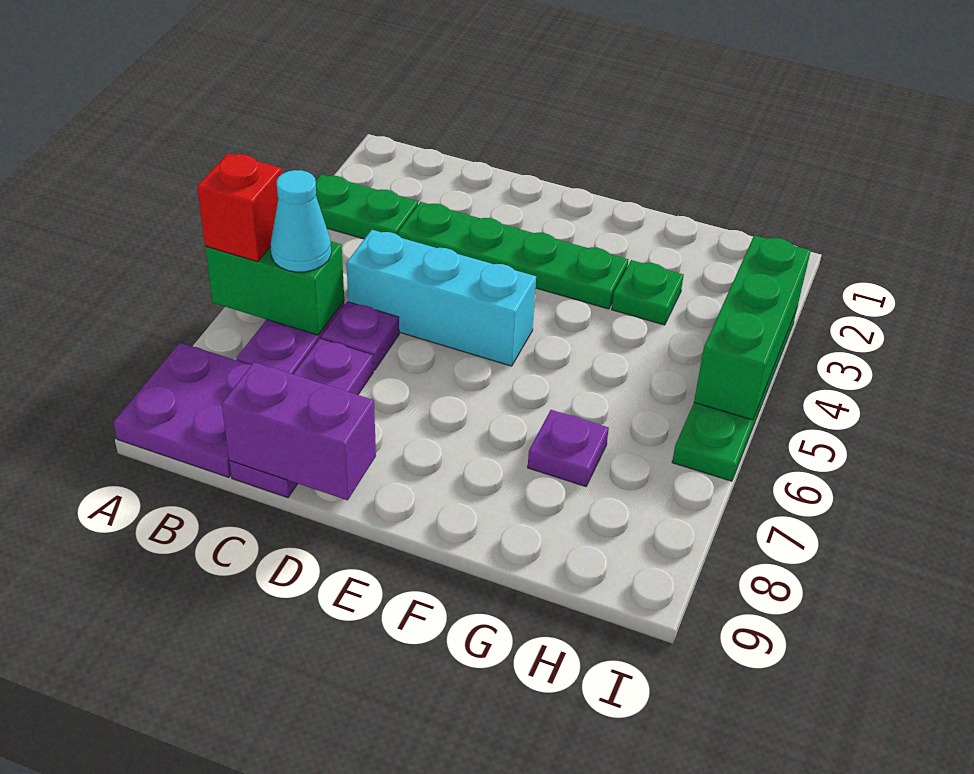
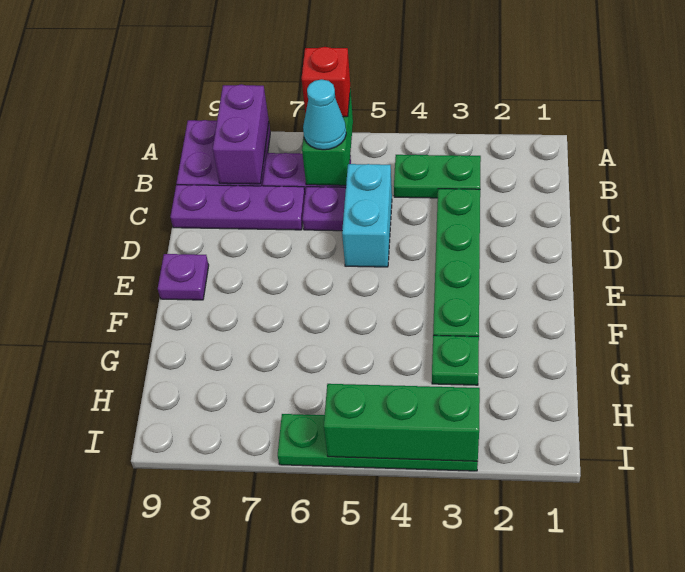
green 1x2 plate [316,174,418,239] -> green 1x2 plate turned to [394,155,481,198]
cyan 1x3 brick [347,230,536,366] -> cyan 1x2 brick [342,164,392,267]
purple 1x2 brick [222,362,376,500] -> purple 1x2 brick moved to [213,84,269,184]
purple 1x1 plate [528,410,609,487] -> purple 1x1 plate moved to [158,254,209,300]

